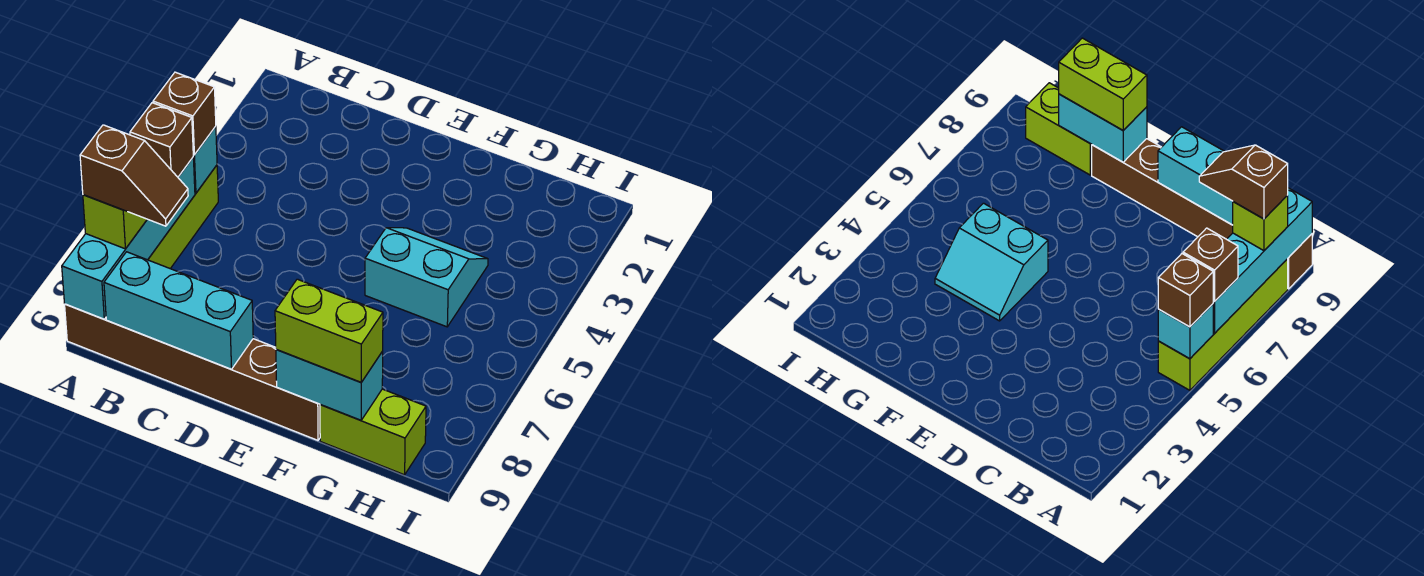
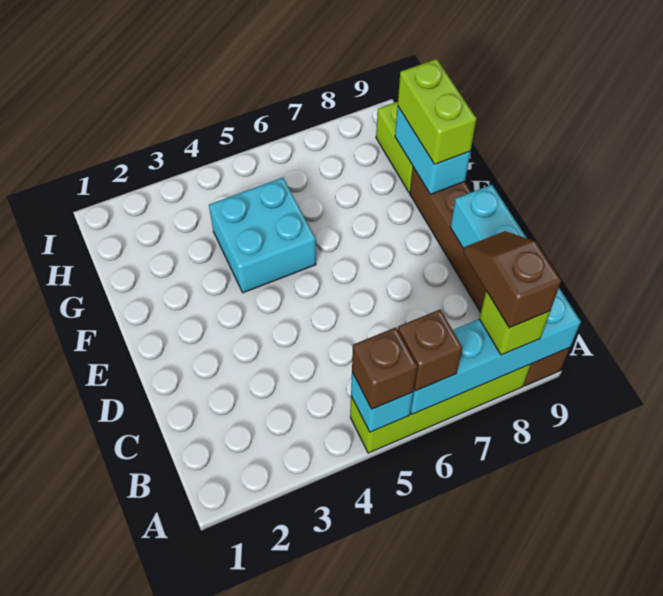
cyan 2x2 slope [365,228,488,327] -> cyan 2x2 brick [209,178,316,293]

